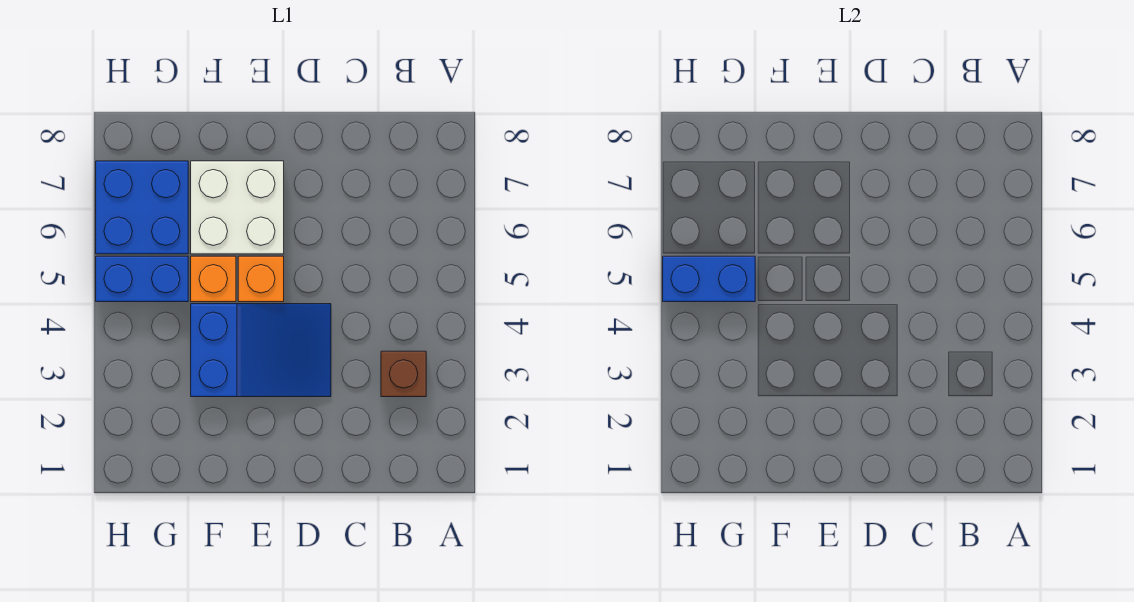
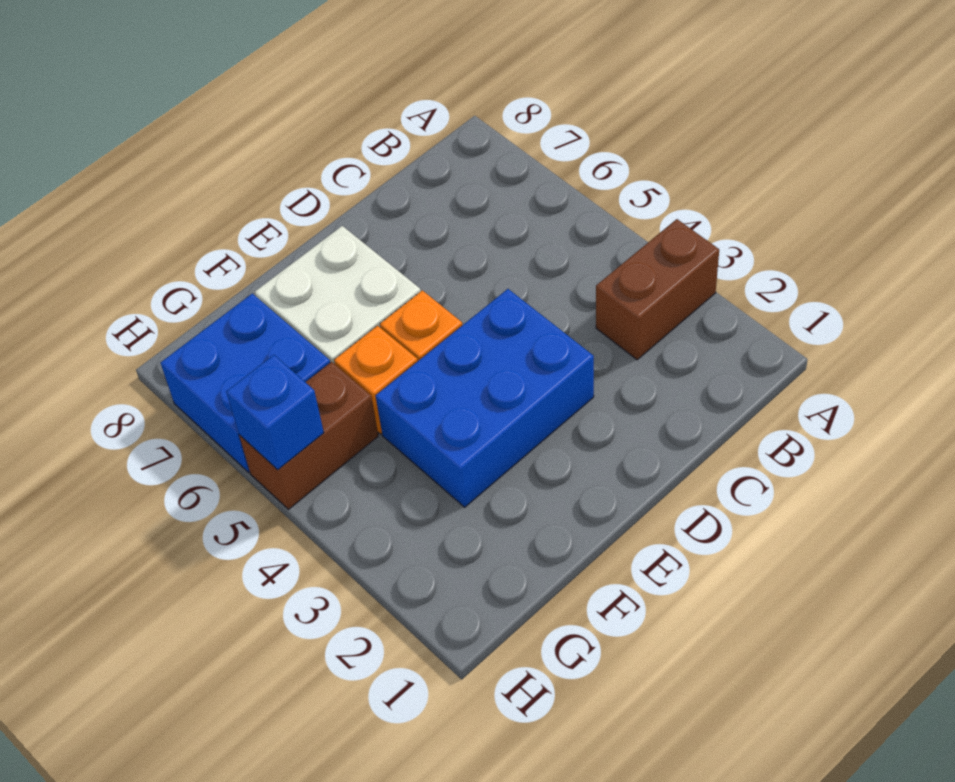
brown 1x1 brick [381,351,426,397] -> brown 1x2 brick [596,219,719,360]
blue 2x3 slope [191,304,331,397] -> blue 2x3 brick [376,289,594,507]
blue 1x2 brick [96,256,188,302] -> brown 1x2 brick [239,362,378,509]
blue 1x2 brick [663,256,755,302] -> blue 1x1 brick [226,355,324,470]

